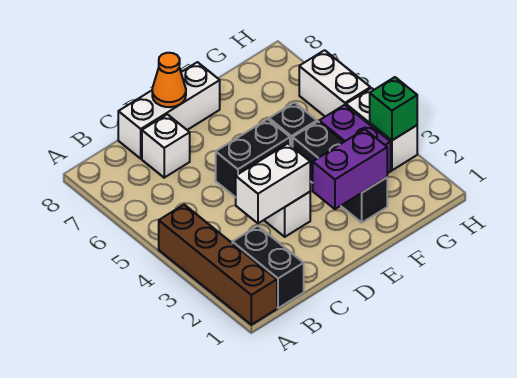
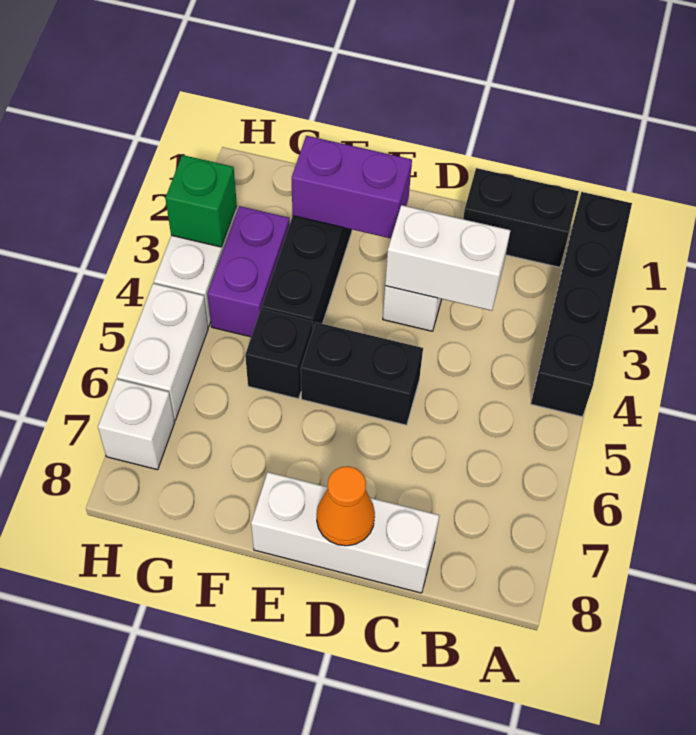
brown 1x4 brick [159,205,277,325] -> black 1x4 brick [531,192,632,417]
black 1x2 brick [232,226,304,308] -> black 1x2 brick turned to [463,168,579,267]
white 1x1 brick [142,114,190,178] -> white 1x1 brick moved to [98,379,175,470]

